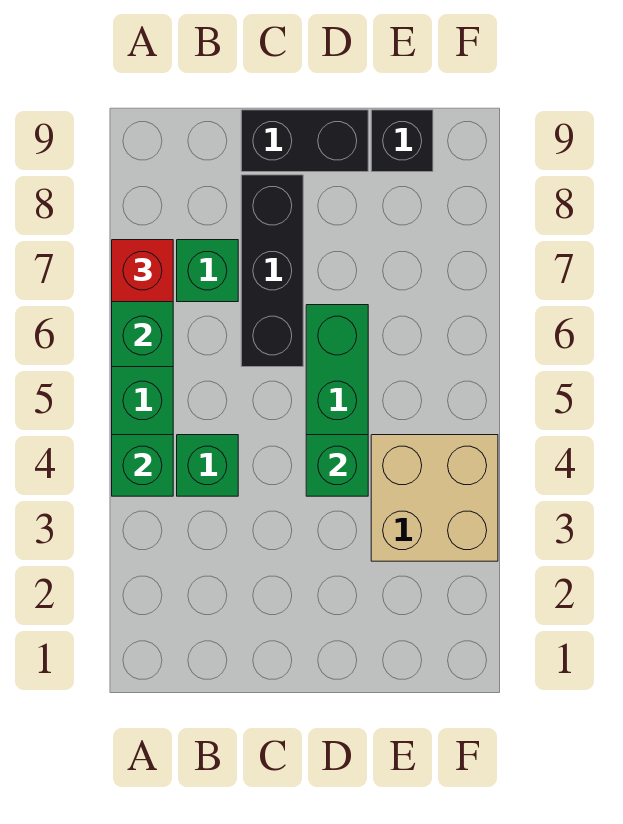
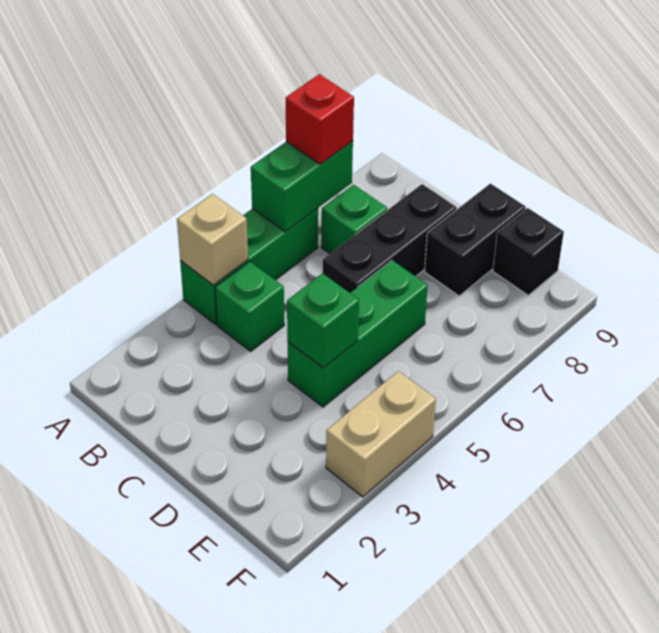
green 1x1 brick [112,435,173,496] -> tan 1x1 brick [177,194,248,285]
black 1x2 brick [241,110,368,172] -> black 1x2 brick turned to [425,184,526,296]
tan 2x2 brick [371,435,498,561] -> tan 1x2 brick [326,371,436,497]

